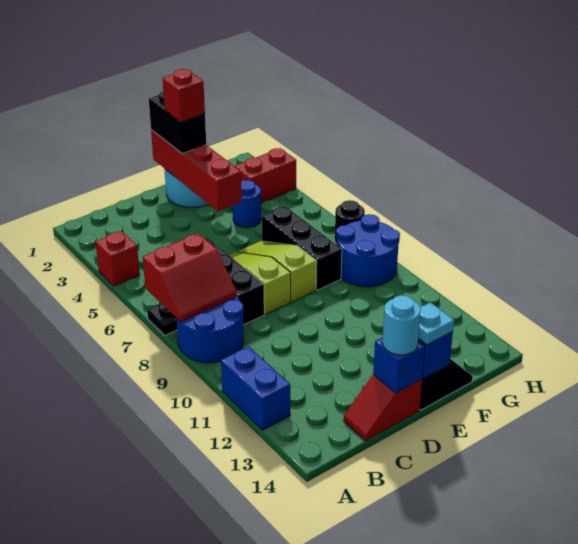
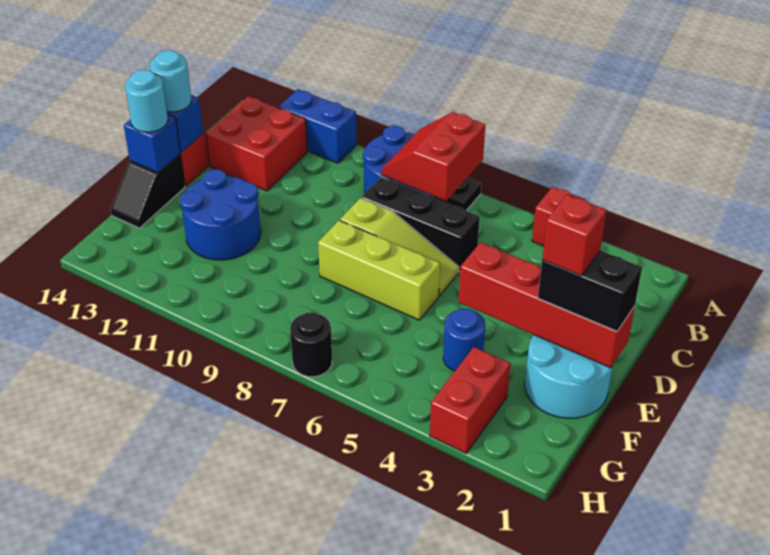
none -> red 2x2 brick [206,96,307,191]
lime 1x3 slope [237,241,317,302] -> lime 1x3 brick [318,220,440,320]
cyan 1x1 plate [418,302,454,345] -> cyan 1x1 round brick [125,70,168,132]
black 1x3 brick [262,206,342,290] -> none
blue 2x2 round brick [336,214,400,287] -> blue 2x2 round brick moved to [180,169,261,260]

